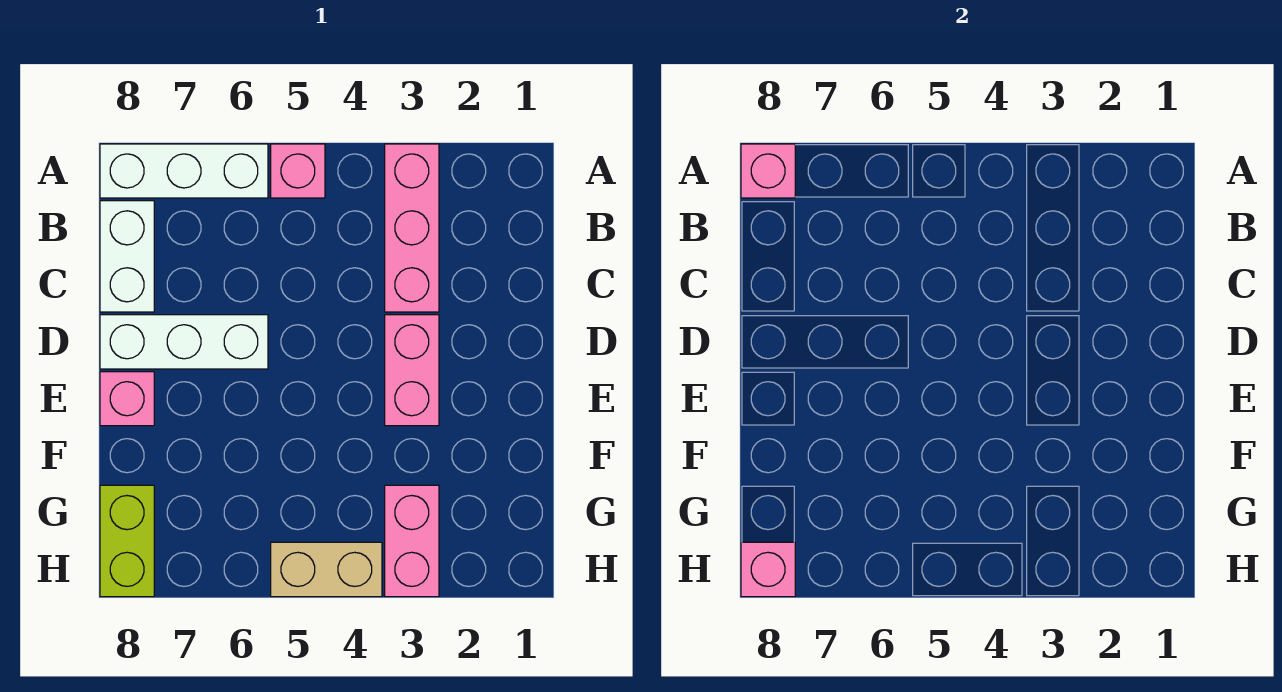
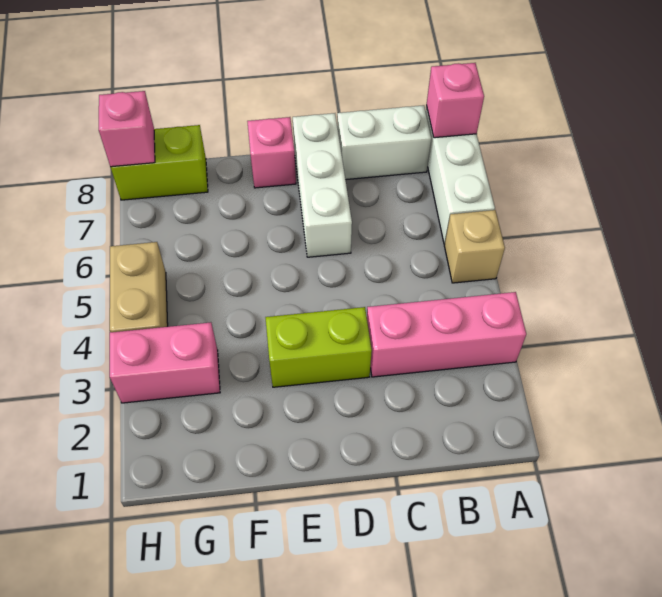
pink 1x1 brick [271,144,325,198] -> tan 1x1 brick [444,210,505,283]
pink 1x2 brick [385,315,439,426] -> lime 1x2 brick [265,307,372,387]

